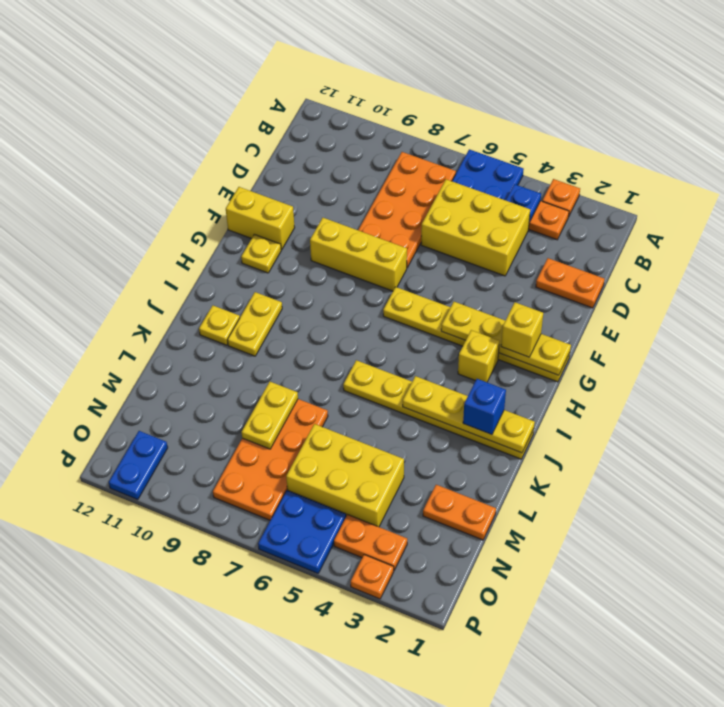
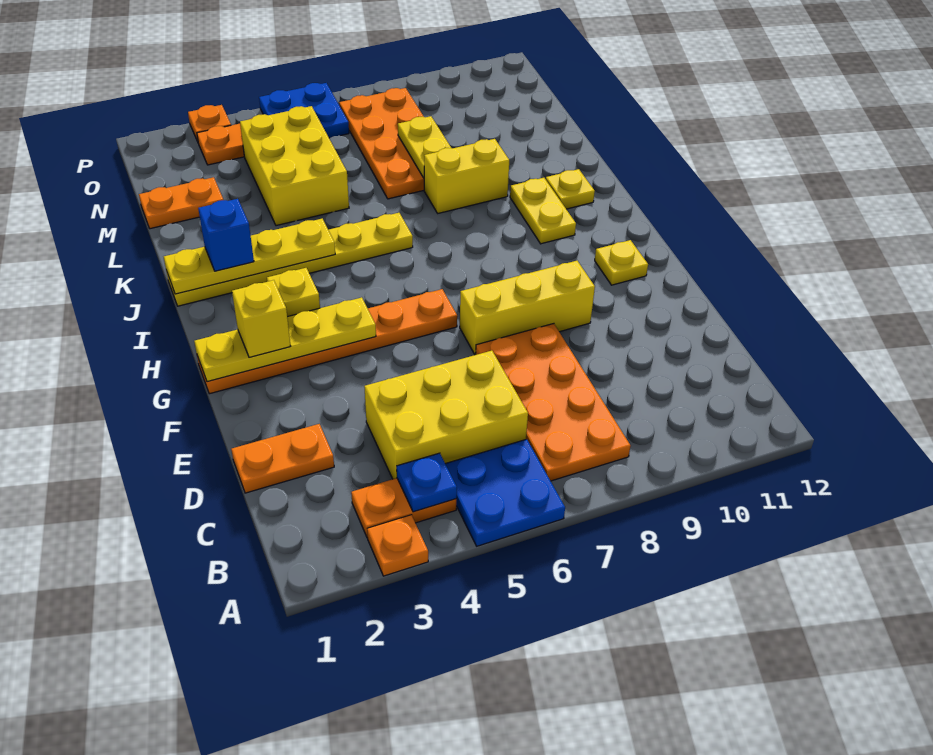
yellow 1x2 brick [226,187,295,250] -> yellow 1x2 brick moved to [424,139,509,213]
yellow 1x6 plate [383,287,570,382] -> orange 1x6 plate [197,289,457,394]
yellow 2x3 brick [286,424,404,527] -> yellow 2x3 brick turned to [240,106,349,226]
blue 1x2 plate [109,431,168,500] -> none

